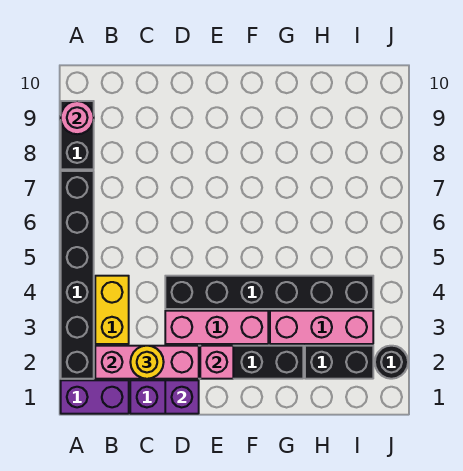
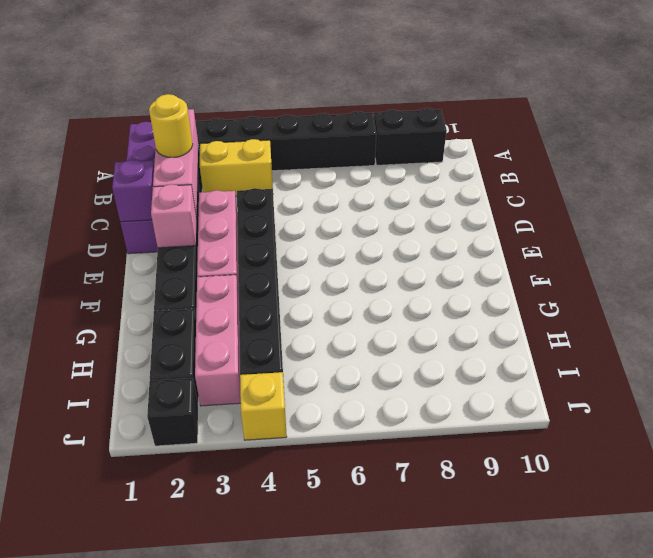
pink 1x1 round brick [61,101,94,134] -> none
black 1x1 round brick [375,346,408,379] -> black 1x1 brick [147,378,198,446]
none -> yellow 1x1 brick [240,372,287,440]

